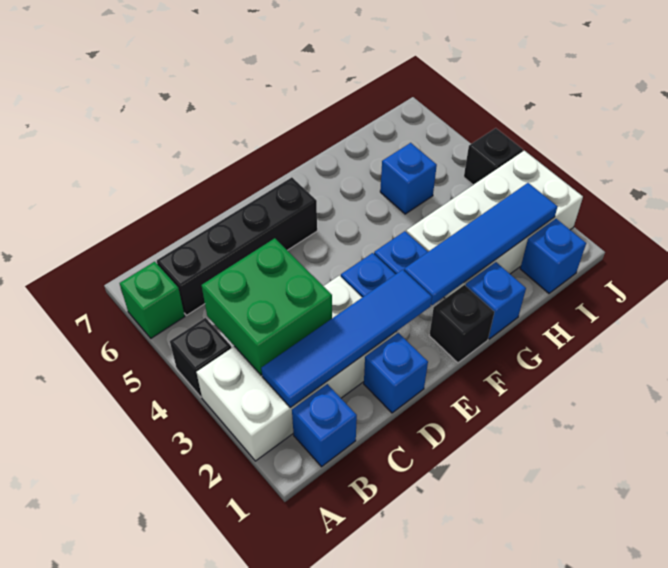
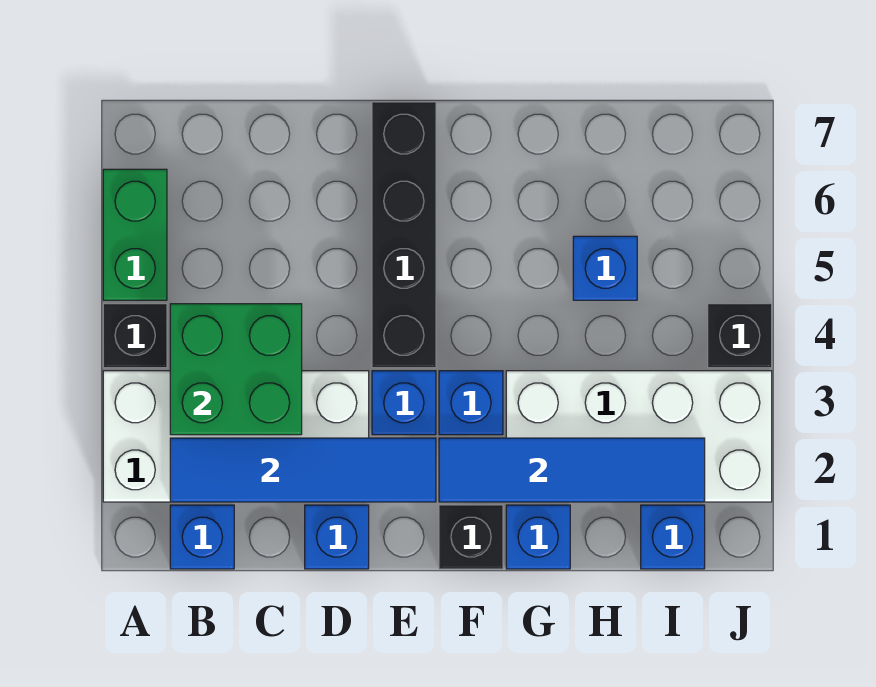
green 1x1 brick [119,262,185,338] -> green 1x2 brick [103,169,167,300]
black 1x4 brick [157,177,317,315] -> black 1x4 brick turned to [372,102,436,368]

